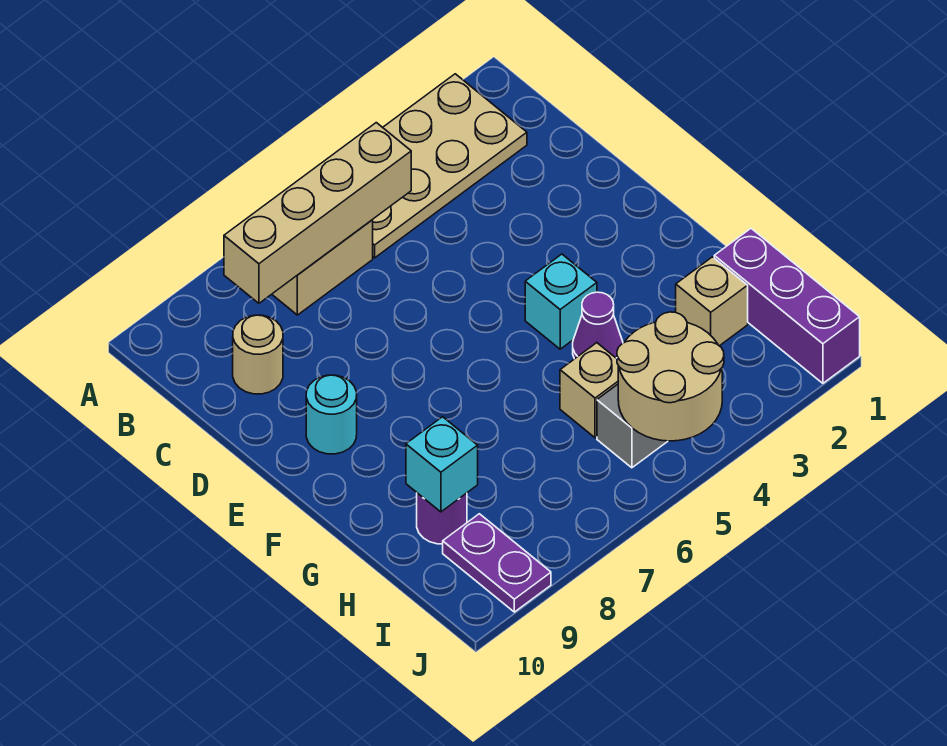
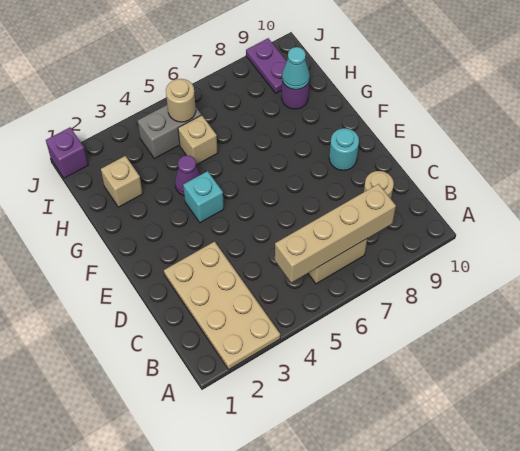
tan 2x4 plate [373,74,527,258] -> tan 2x4 plate turned to [164,242,280,369]
purple 1x3 brick [714,229,860,383] -> purple 1x1 brick [46,127,88,178]
cyan 1x1 brick [406,417,478,512] -> cyan 1x1 cone [282,47,310,90]
tan 2x2 round brick [617,312,724,441] -> tan 1x1 round brick [166,79,196,122]

